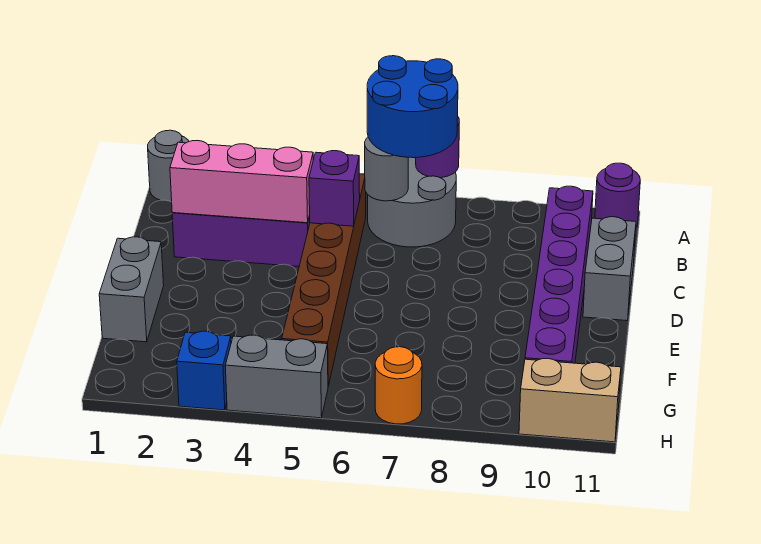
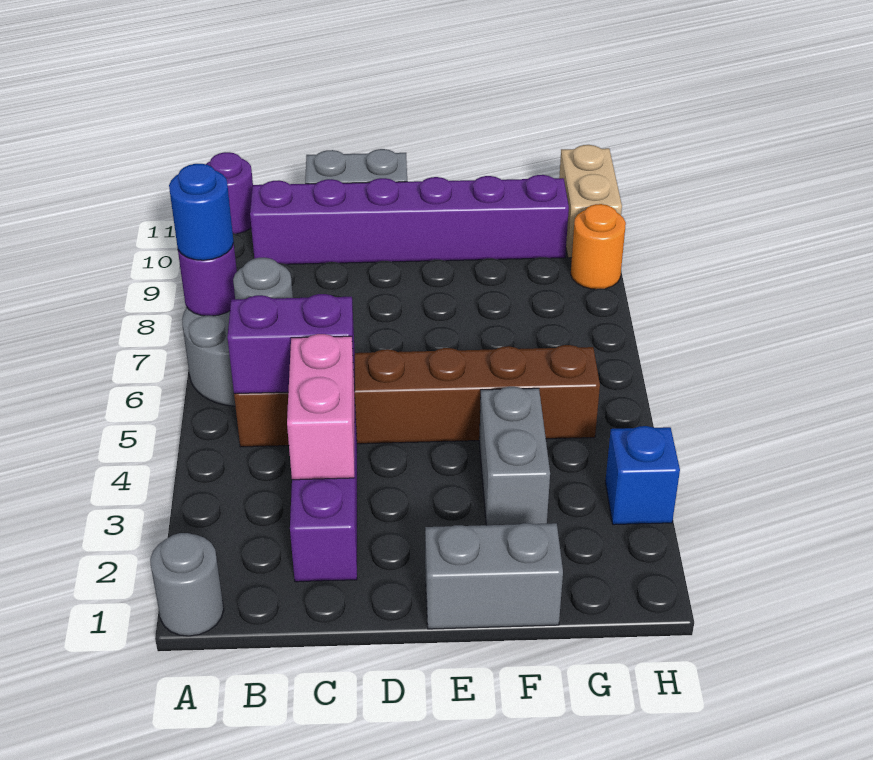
blue 2x2 round brick [367,56,458,158] -> blue 1x1 round brick [169,164,234,260]
pink 1x3 brick [170,141,313,223] -> pink 1x2 brick [287,334,355,480]
purple 1x1 brick [309,151,360,226] -> purple 1x2 brick [227,294,355,394]
grey 1x2 brick [225,335,328,418] -> grey 1x2 brick moved to [479,387,550,525]
orange 1x1 round brick [375,347,422,424] -> orange 1x1 round brick moved to [571,204,626,289]

